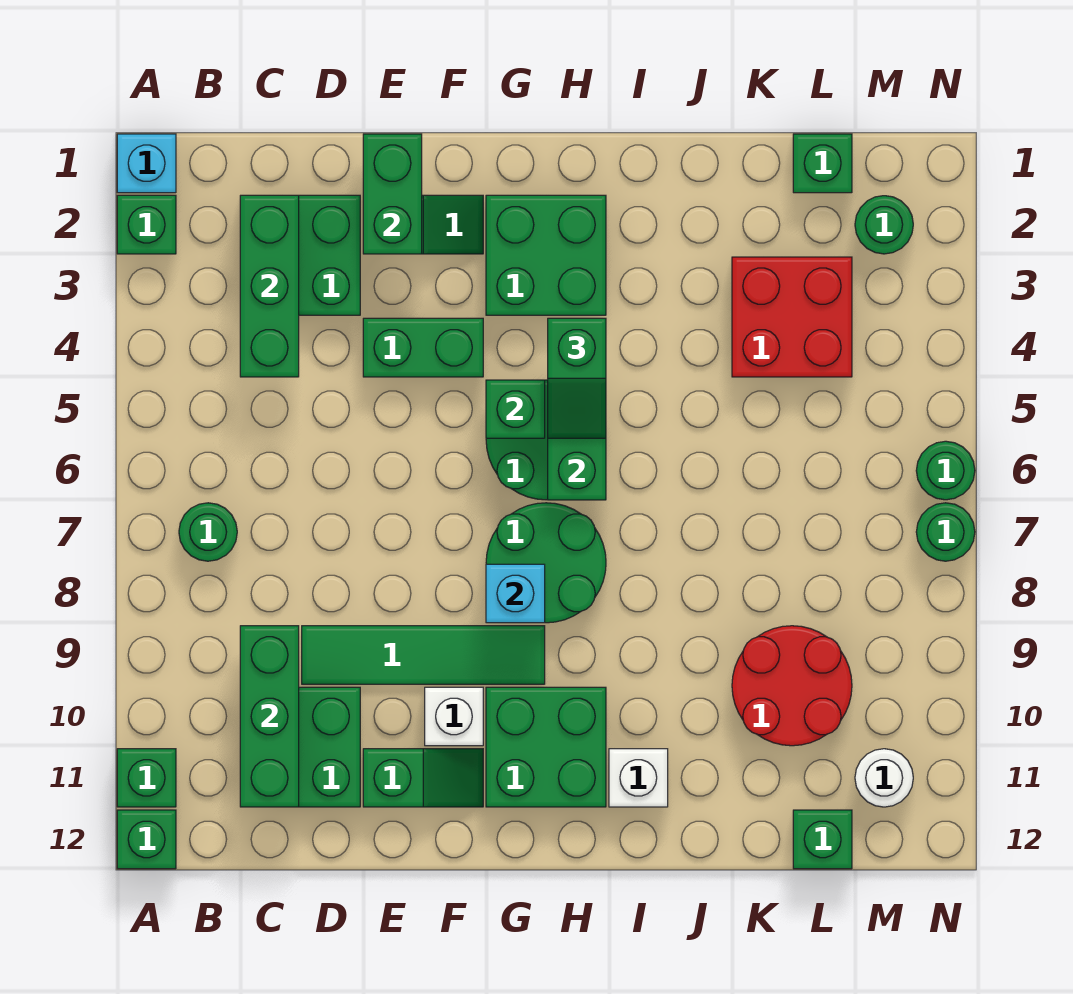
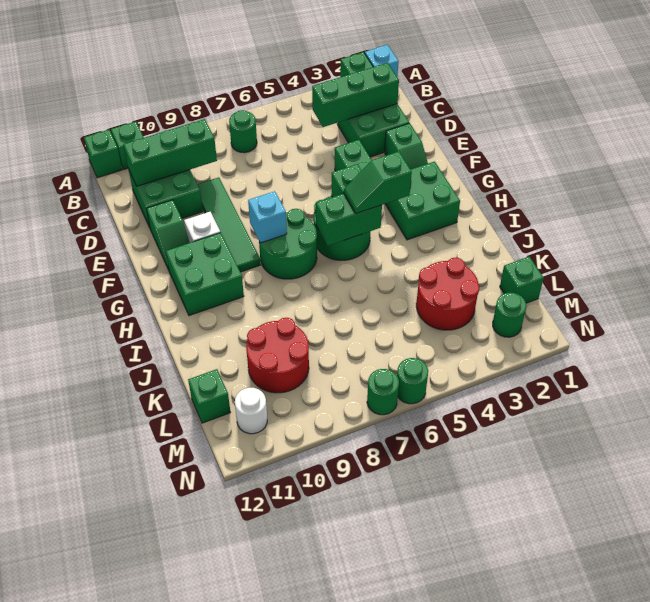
green 1x2 brick [363,134,422,254] -> none
white 1x1 brick [609,749,668,807] -> none
red 2x2 brick [732,257,852,377] -> red 2x2 round brick [416,258,479,330]

